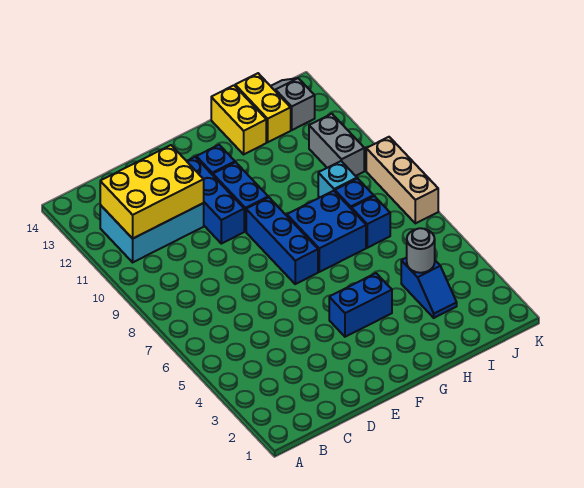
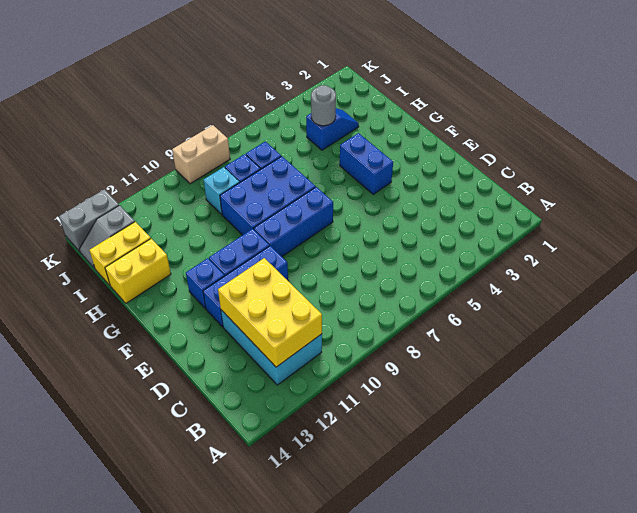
blue 2x2 brick [287,191,366,272] -> blue 2x3 brick [220,156,316,235]
grey 1x2 brick [309,114,364,176] -> grey 1x2 brick moved to [59,189,119,251]
tan 1x3 brick [366,137,438,223] -> tan 1x2 brick [172,125,230,184]

